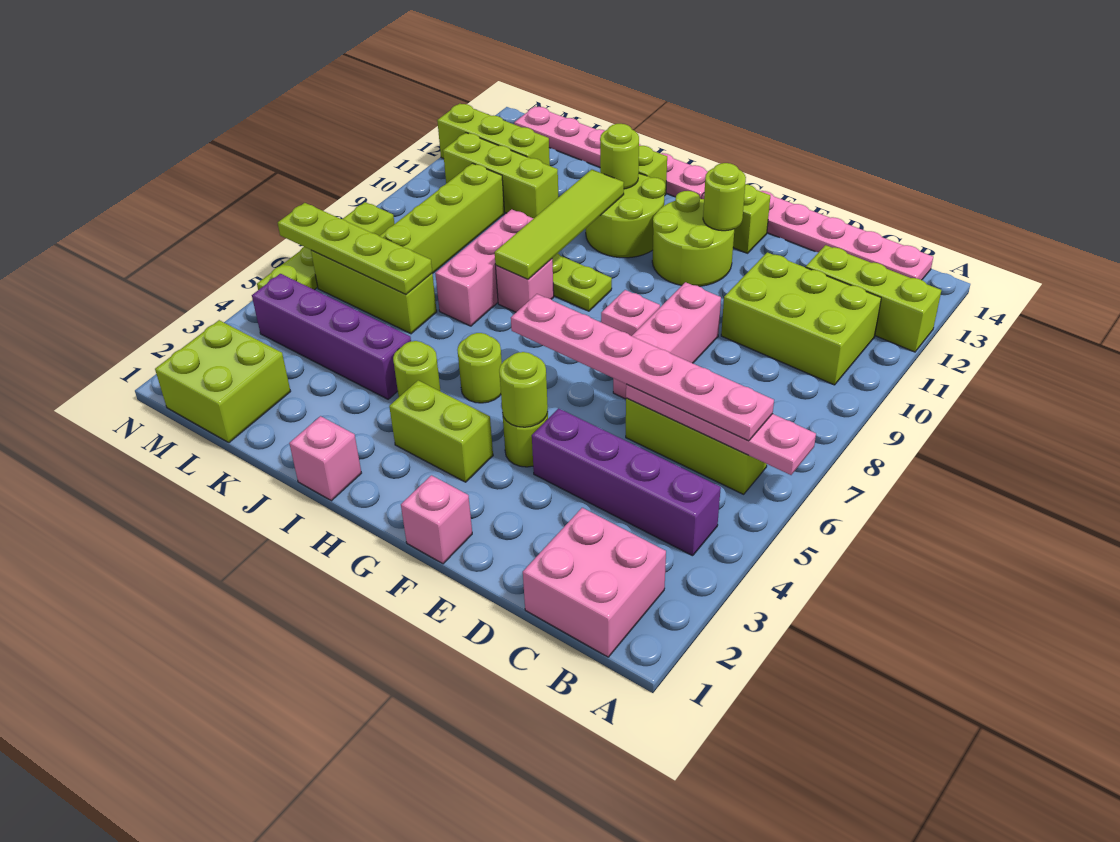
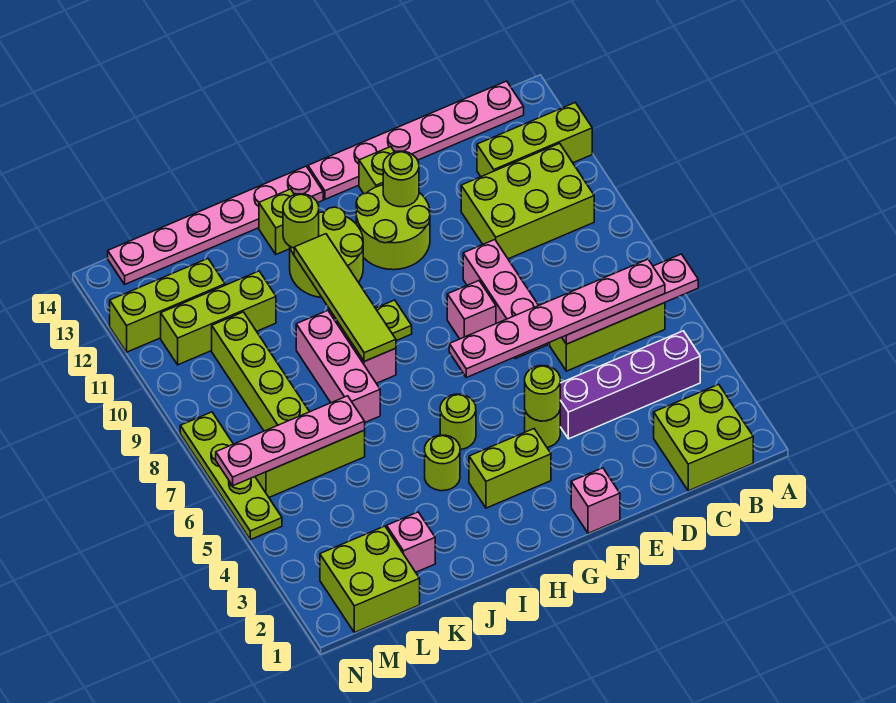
pink 2x2 brick [523,508,666,657] -> lime 2x2 brick [654,384,753,491]
pink 1x1 brick [289,416,361,501] -> pink 1x1 brick moved to [387,512,435,572]
purple 1x4 brick [252,274,411,399] -> none
lime 1x4 plate [278,203,432,294] -> pink 1x4 plate [216,396,365,486]

